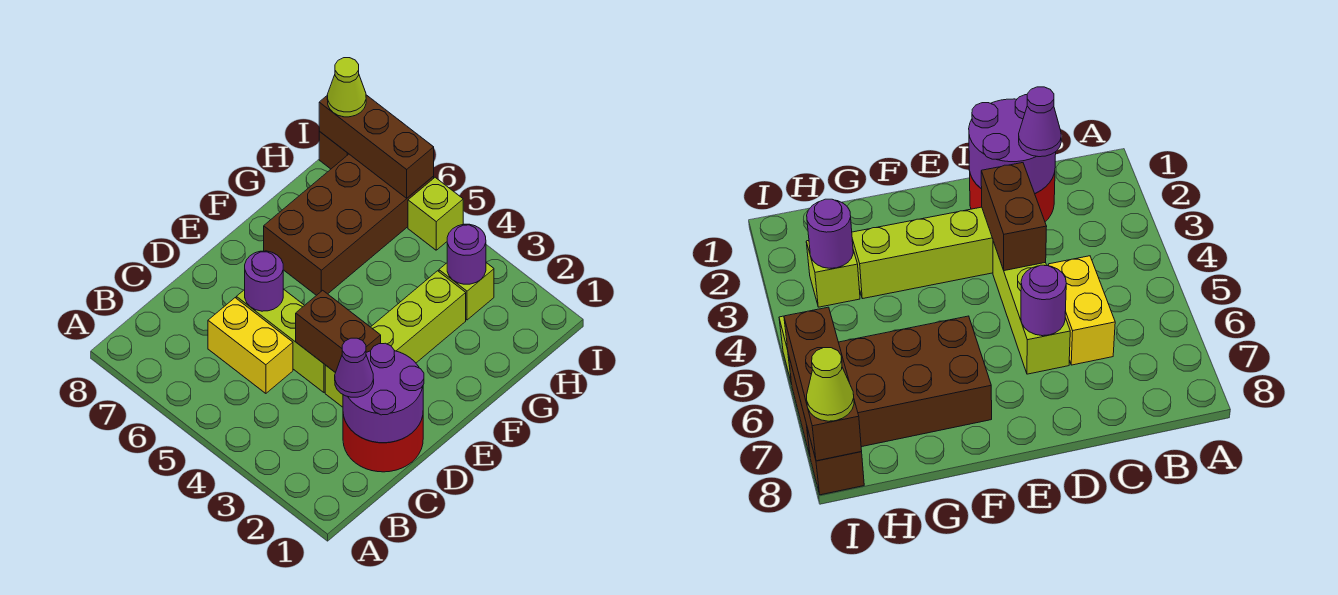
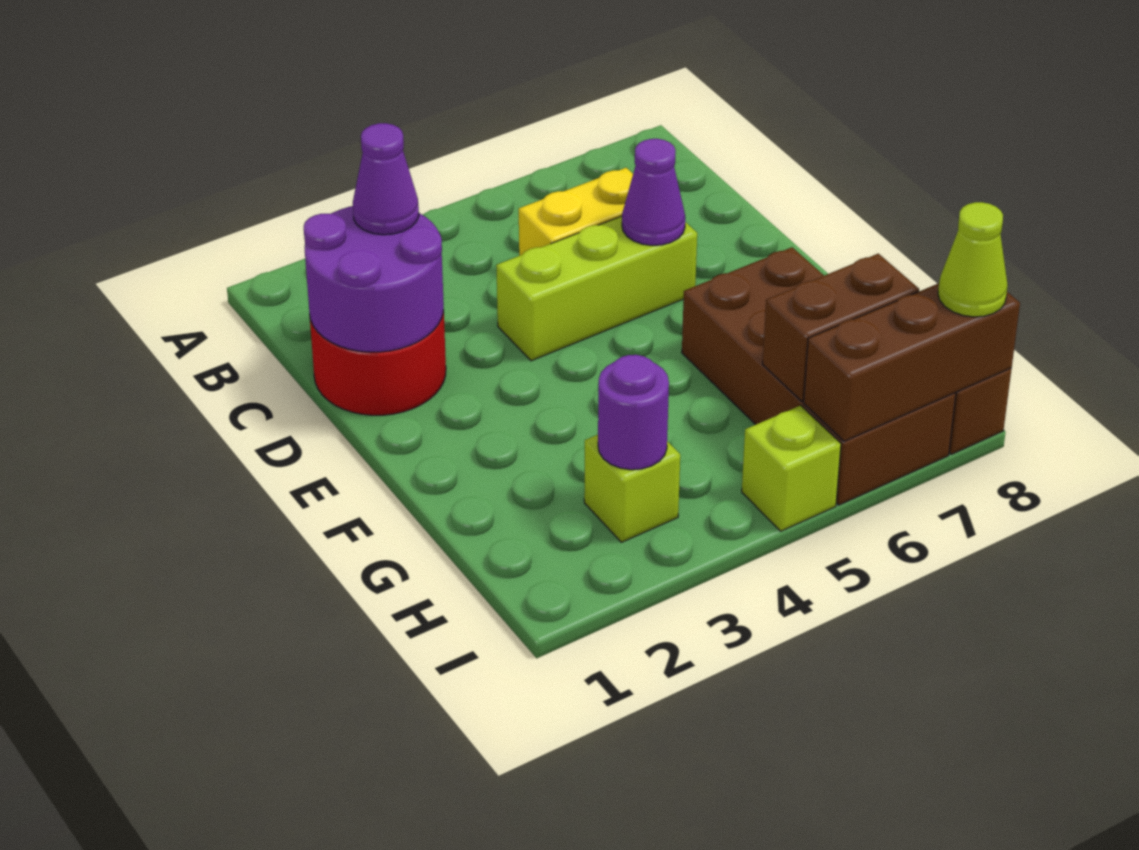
lime 1x4 brick [325,271,466,407] -> none
brown 1x2 brick [296,290,381,373] -> brown 1x2 brick moved to [762,254,919,401]
purple 1x1 round brick [245,251,283,311] -> purple 1x1 cone [622,139,685,245]

